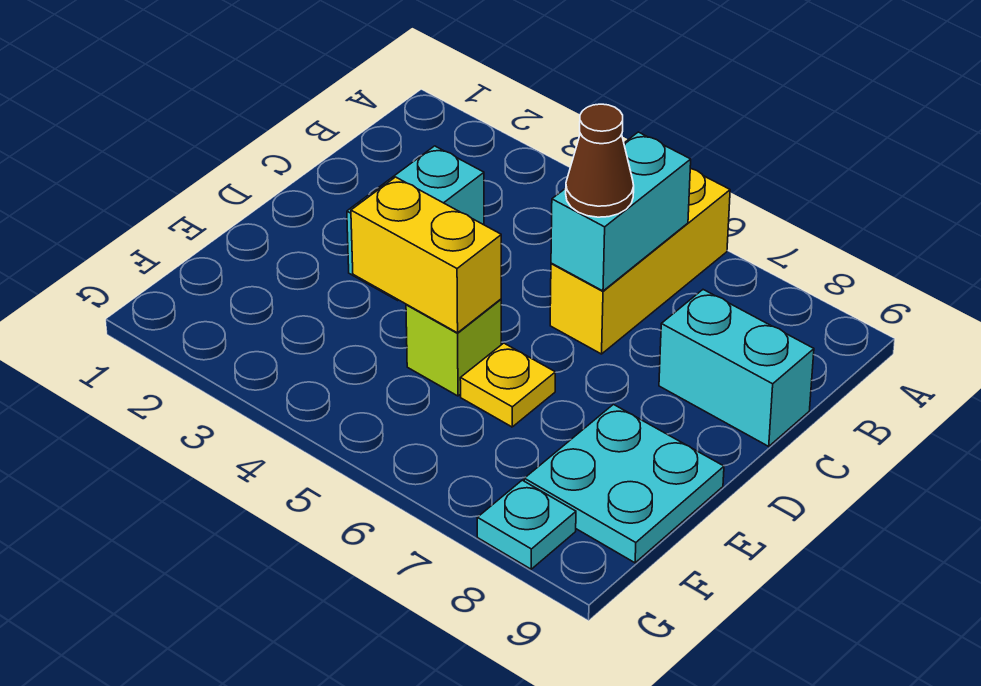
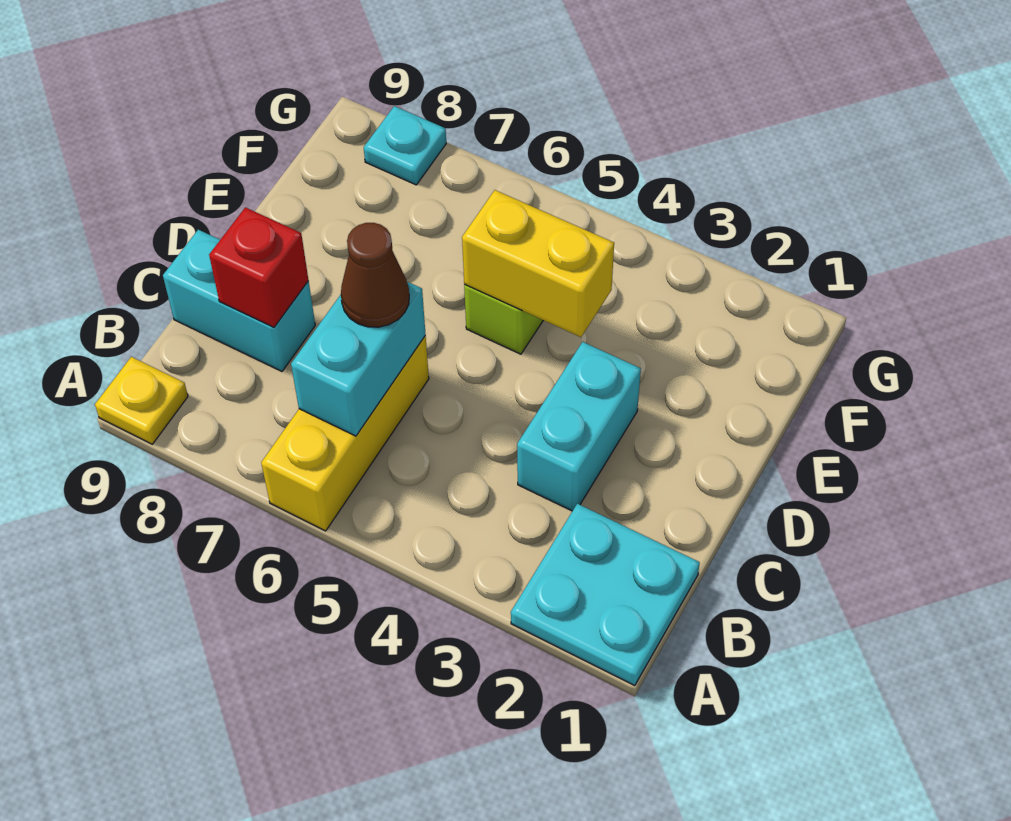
none -> red 1x1 brick [209,207,309,327]
yellow 1x1 plate [460,343,555,427] -> yellow 1x1 plate moved to [95,357,188,444]
cyan 2x2 plate [524,405,724,563] -> cyan 2x2 plate moved to [511,504,700,686]

